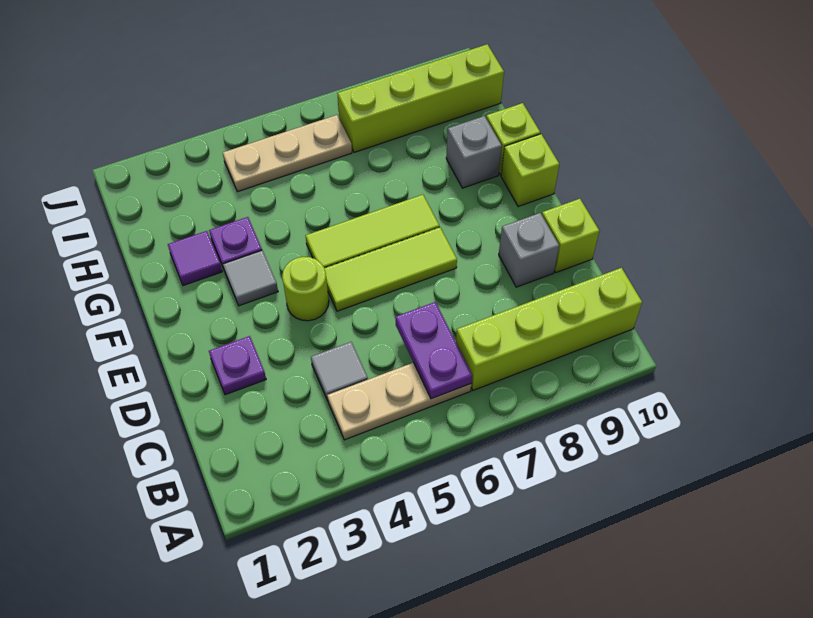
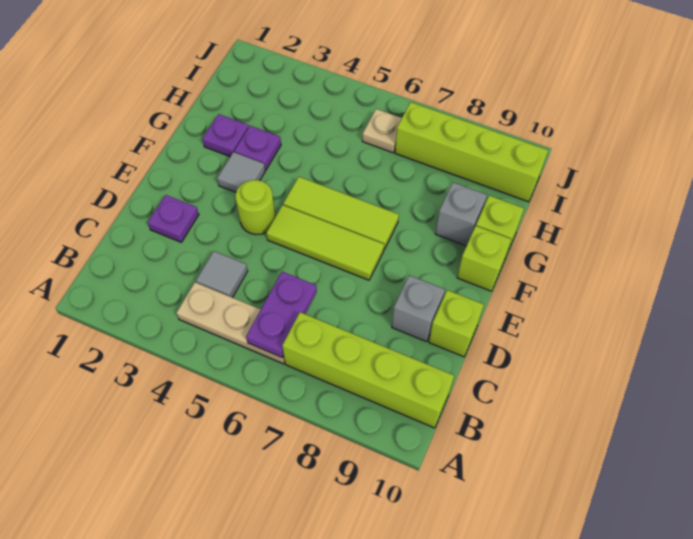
purple 1x1 tile [168,231,222,286] -> purple 1x1 plate [203,114,249,157]
tan 1x3 plate [223,115,352,192] -> tan 1x1 plate [362,109,402,153]

